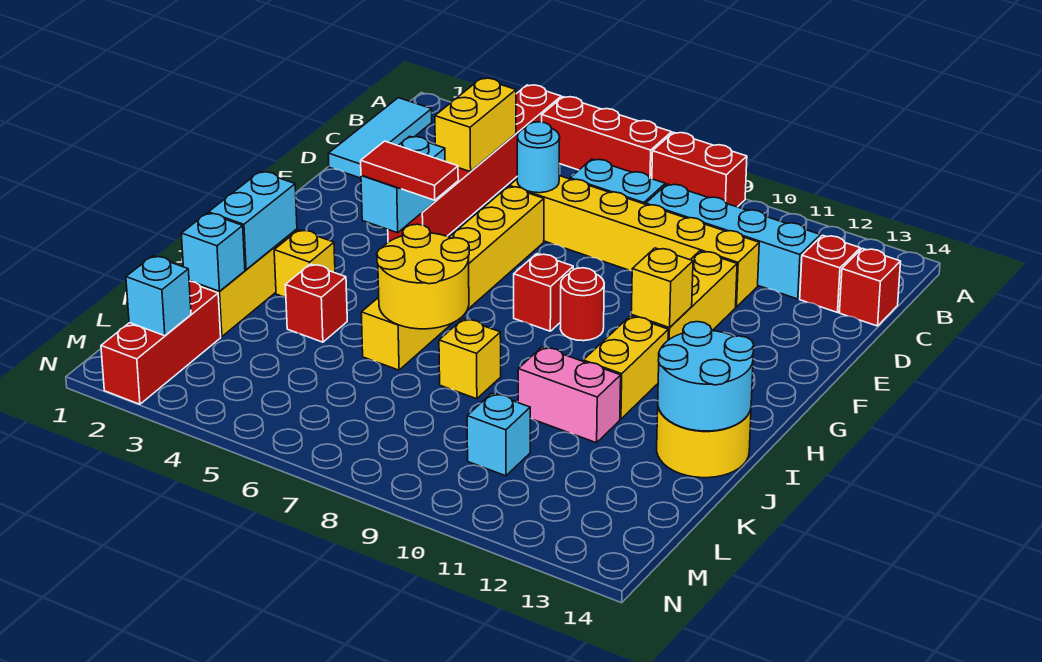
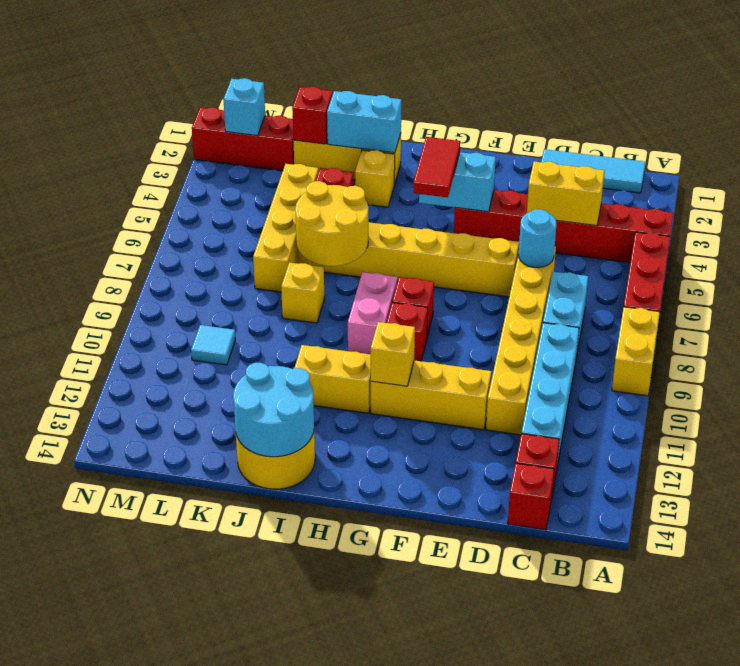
red 1x2 brick [652,132,747,207] -> yellow 1x2 brick [612,307,660,396]
red 1x1 round brick [560,268,604,341] -> red 1x1 brick [387,303,428,361]
pink 1x2 brick [518,347,621,443] -> pink 1x2 brick moved to [348,272,397,354]
cyan 1x1 brick [181,213,245,291] -> red 1x1 brick [292,87,332,144]
none -> yellow 1x4 brick [253,164,319,292]
cyan 1x1 brick [467,393,530,476] -> cyan 1x1 tile [191,325,235,365]

